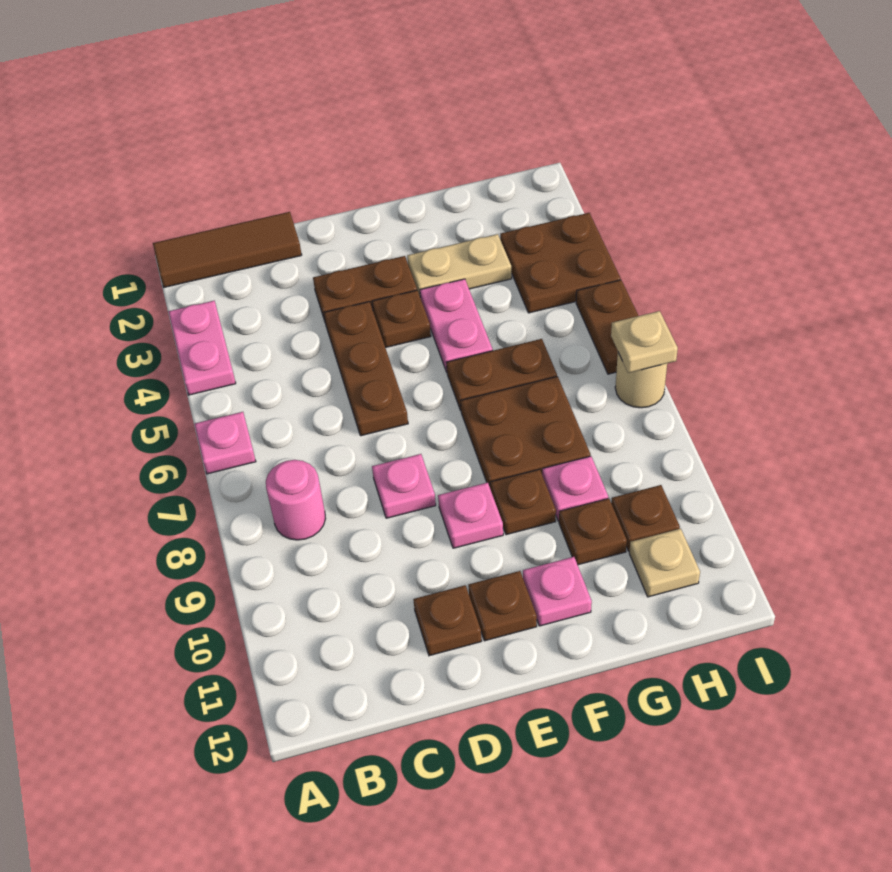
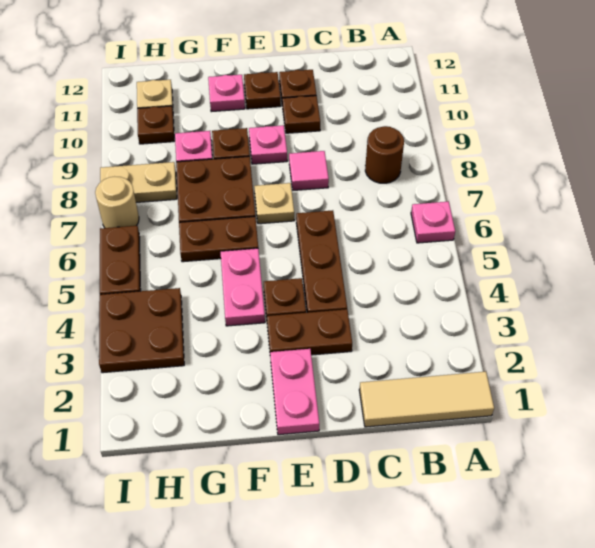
brown 1x3 tile [153,212,302,287] -> tan 1x3 tile [359,372,494,427]
pink 1x2 plate [169,301,236,395] -> pink 1x2 plate moved to [270,349,319,435]
pink 1x1 round brick [266,460,326,540] -> brown 1x1 round brick [365,126,404,183]
pink 1x1 plate [372,454,436,518] -> pink 1x1 tile [289,151,329,190]
tan 1x2 plate [407,234,512,295] -> tan 1x2 plate moved to [100,162,177,202]
brown 1x1 plate [559,498,627,565] -> brown 1x1 plate moved to [282,96,320,133]
tan 1x1 plate [611,311,678,373] -> tan 1x1 plate moved to [254,183,294,224]

